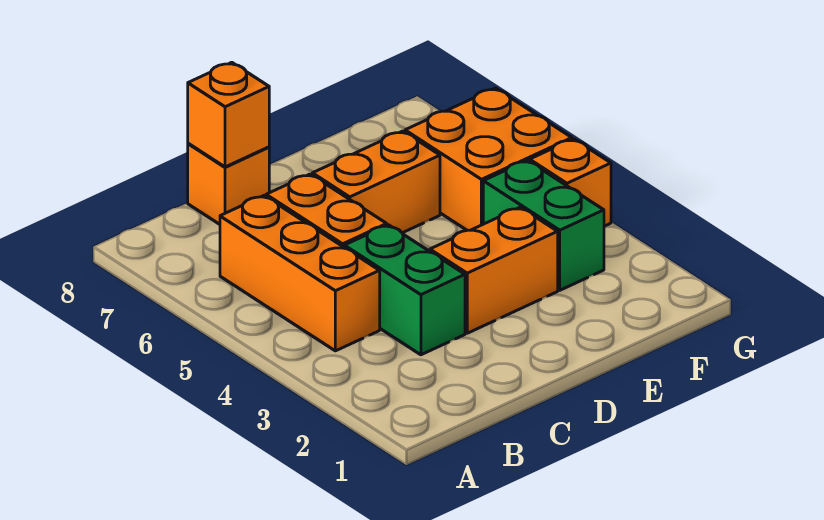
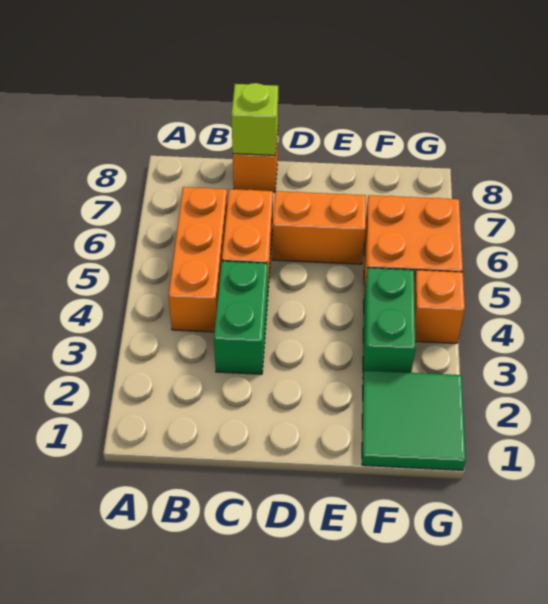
orange 1x1 brick [188,62,269,167] -> lime 1x1 brick [231,83,278,155]
orange 1x2 brick [430,207,558,333] -> none
none -> green 2x2 tile [362,370,466,470]

